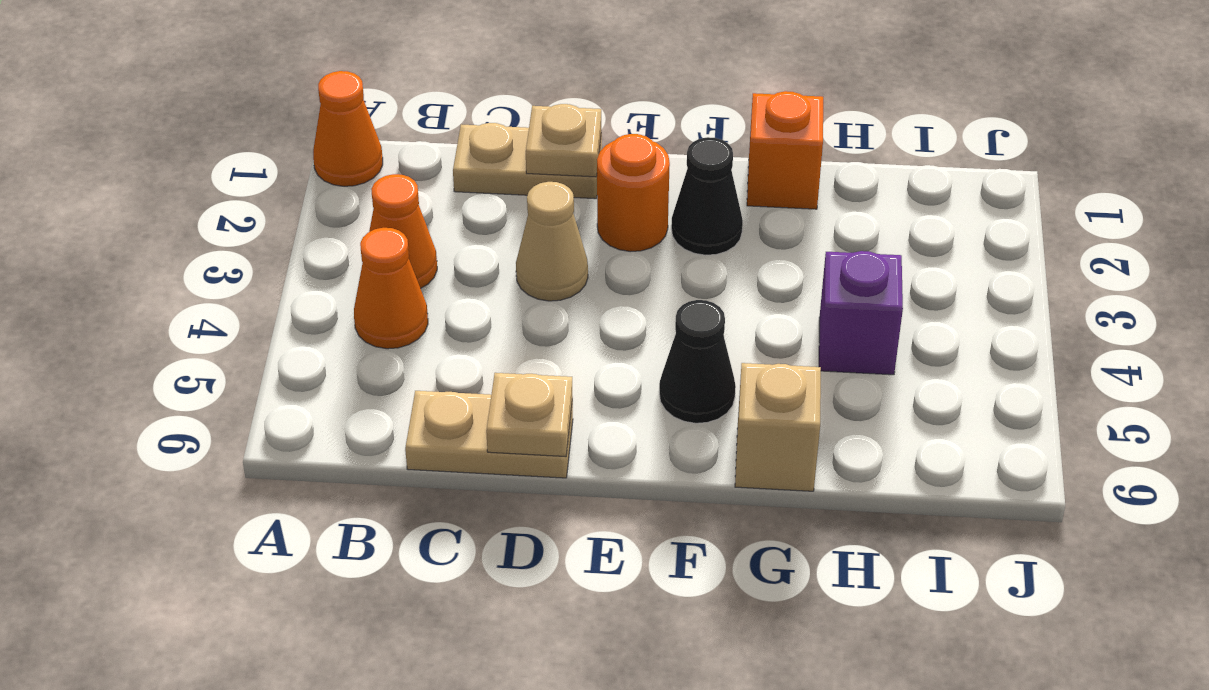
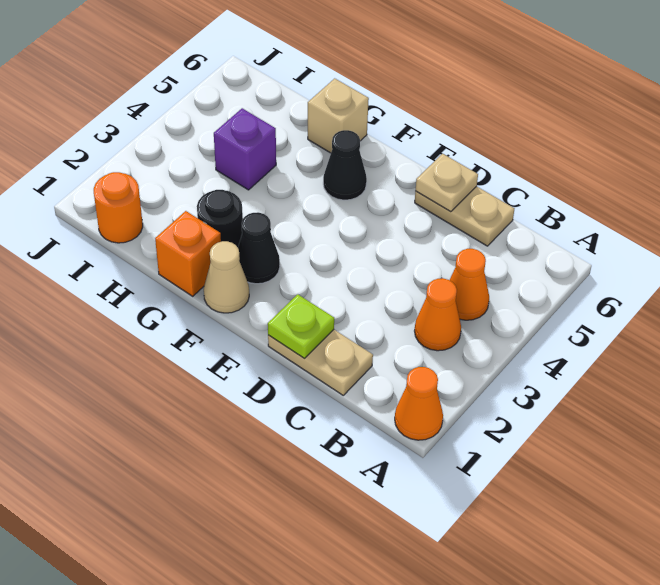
tan 1x1 plate [526,104,601,177] -> lime 1x1 plate [268,294,334,358]
tan 1x1 cone [516,182,588,301] -> tan 1x1 cone moved to [204,241,249,313]
orange 1x1 round brick [597,134,670,252] -> orange 1x1 round brick moved to [94,172,143,243]
none -> black 1x1 round brick [197,190,243,247]

